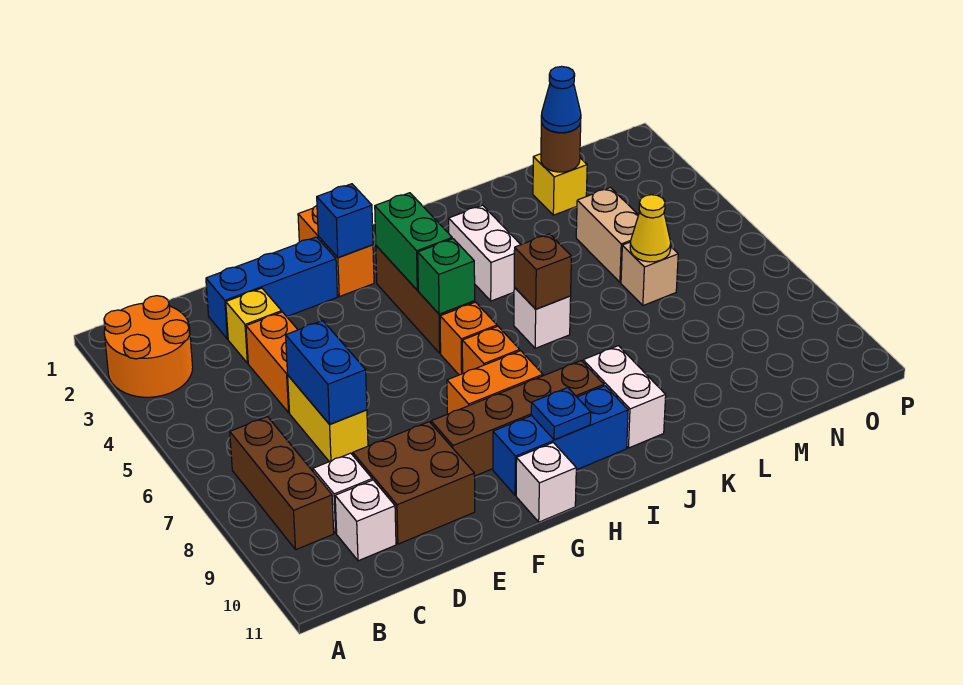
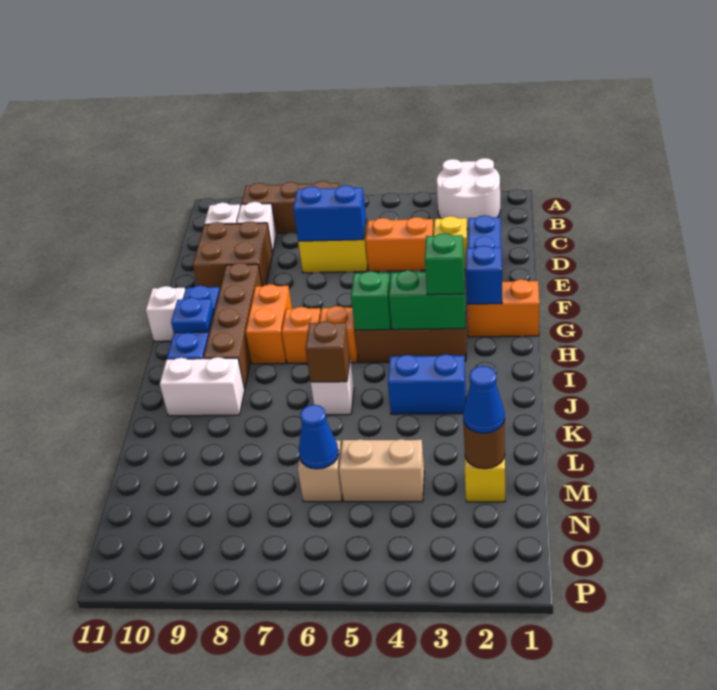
orange 2x2 round brick [104,296,193,397] -> white 2x2 round brick [437,158,500,229]
none -> green 1x1 brick [425,233,464,295]
white 1x2 brick [449,205,521,301] -> blue 1x2 brick [388,354,466,414]
yellow 1x1 cone [630,195,671,262] -> blue 1x1 cone [299,405,339,469]

